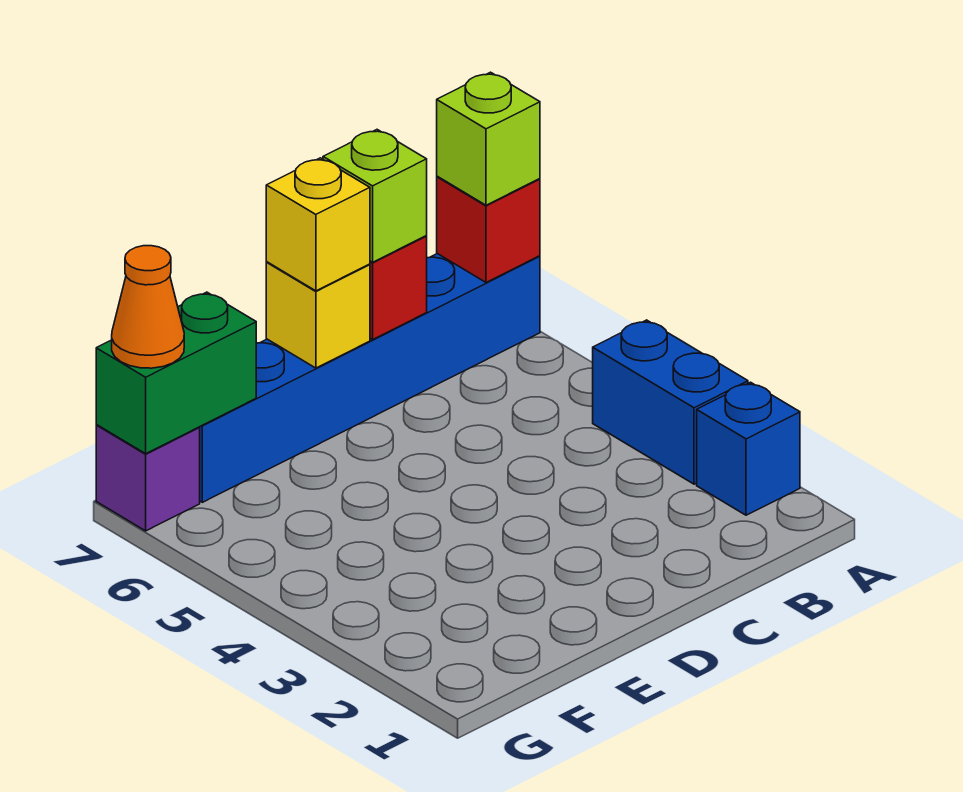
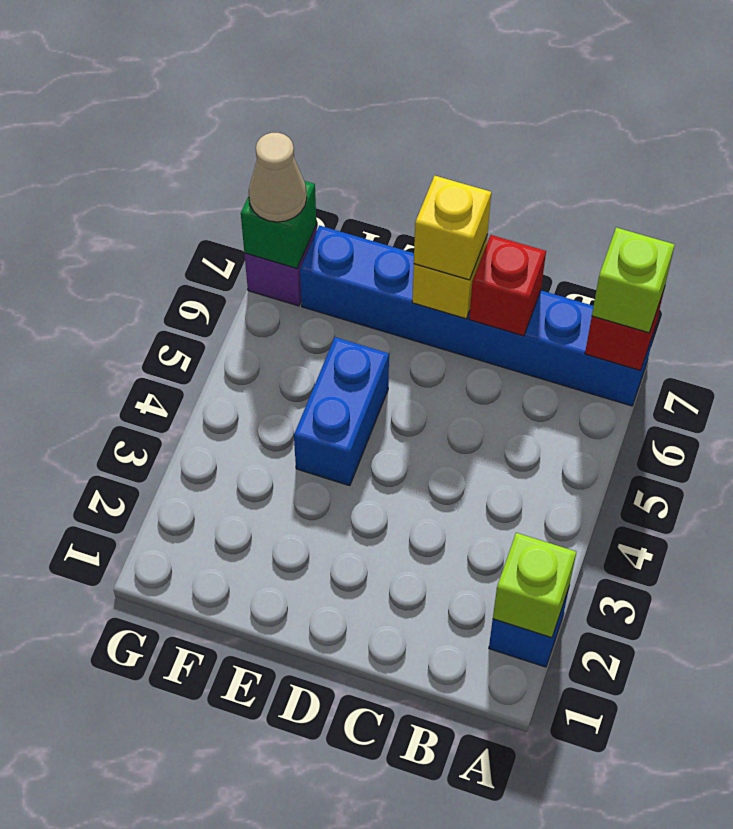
blue 1x2 brick [593,320,748,484] -> blue 1x2 brick moved to [294,337,389,486]
lime 1x1 brick [323,130,427,262] -> lime 1x1 brick moved to [493,533,576,638]
green 1x2 brick [96,292,256,454] -> green 1x1 brick [241,181,316,268]
orange 1x1 cone [112,246,184,368] -> tan 1x1 cone [249,133,307,222]

